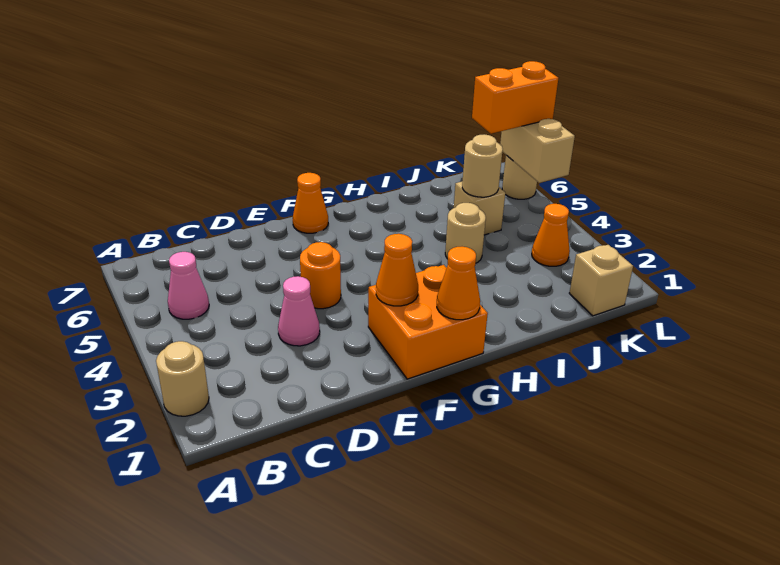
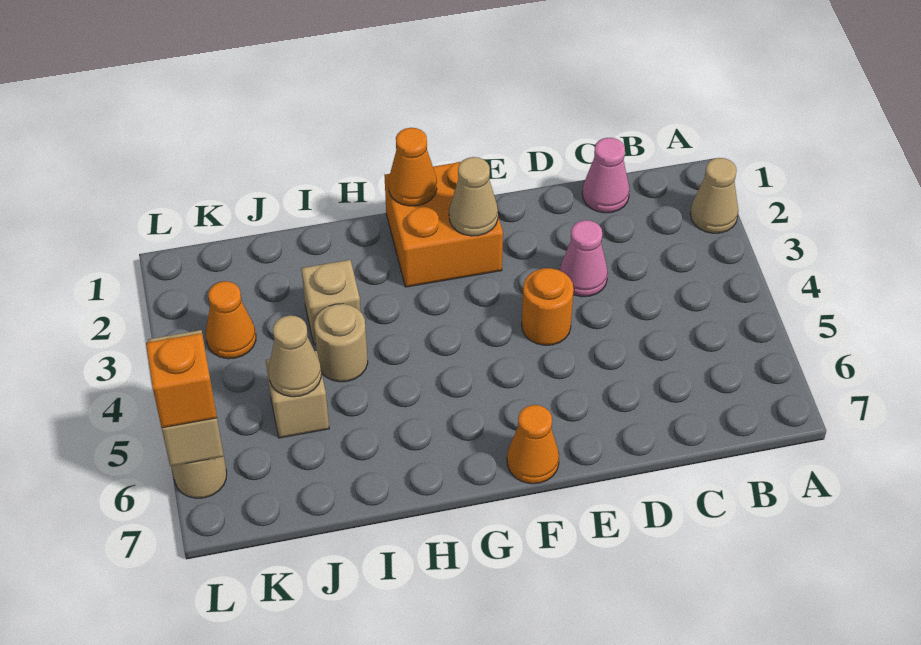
tan 1x1 round brick [156,341,209,416] -> tan 1x1 cone [690,158,738,233]
pink 1x1 cone [168,252,209,319] -> pink 1x1 cone moved to [582,138,630,213]
orange 1x1 cone [376,234,418,306] -> tan 1x1 cone [449,157,498,236]
tan 1x1 round brick [462,134,503,197] -> tan 1x1 cone [269,315,321,397]
tan 1x1 brick [569,245,633,316] -> tan 1x1 brick moved to [301,260,361,344]
orange 1x2 brick [472,61,558,134] -> orange 1x1 brick [146,333,217,428]

